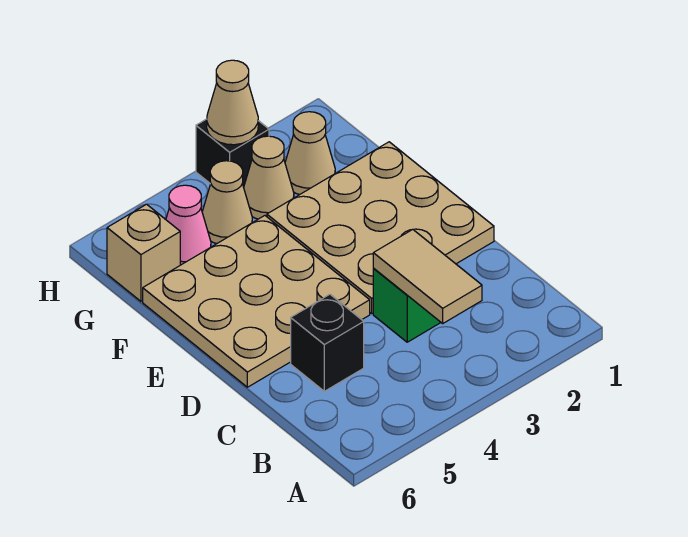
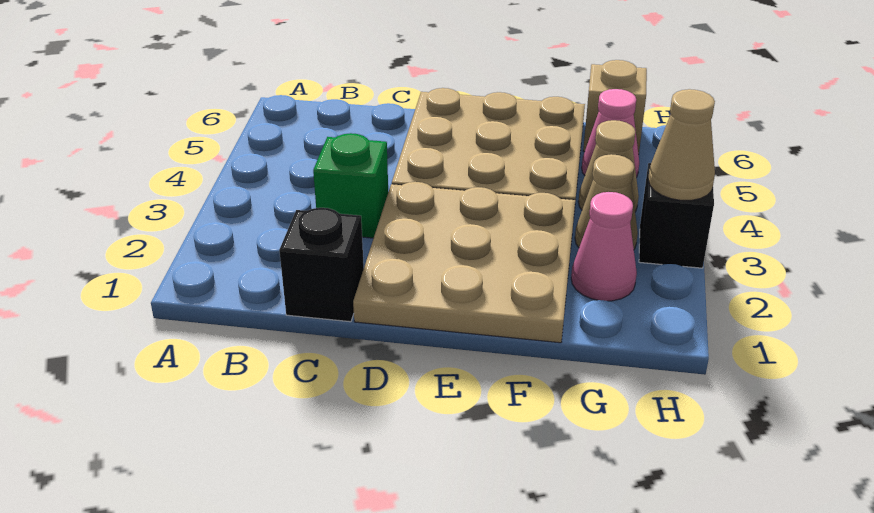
tan 1x2 tile [373,229,482,323] -> none
black 1x1 brick [291,294,364,391] -> black 1x1 brick moved to [279,208,364,322]
tan 1x1 cone [285,112,335,195] -> pink 1x1 cone [571,192,637,301]

